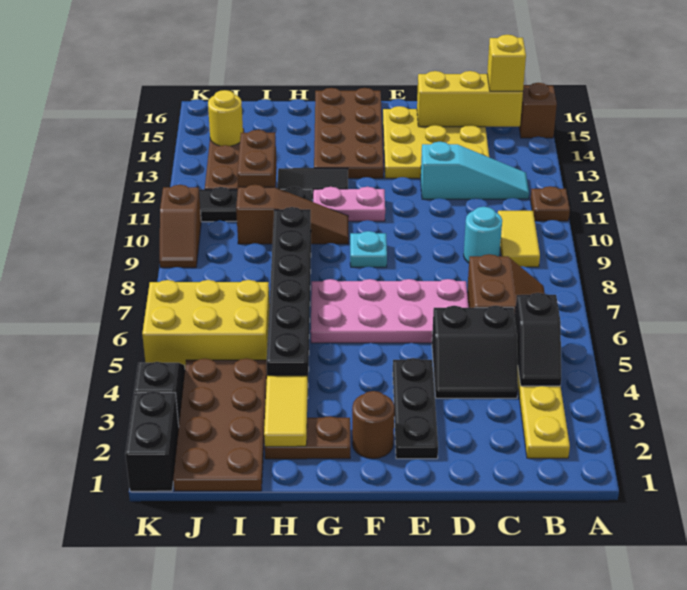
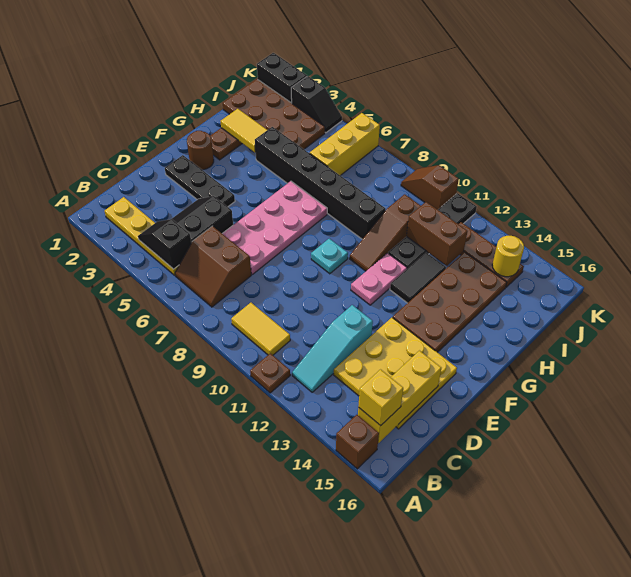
cyan 1x1 round brick [464,207,502,263] -> none
brown 2x4 plate [314,88,384,178] -> brown 2x4 plate turned to [393,252,507,352]
yellow 2x3 brick [142,280,269,366] -> yellow 1x3 brick [310,113,380,176]

